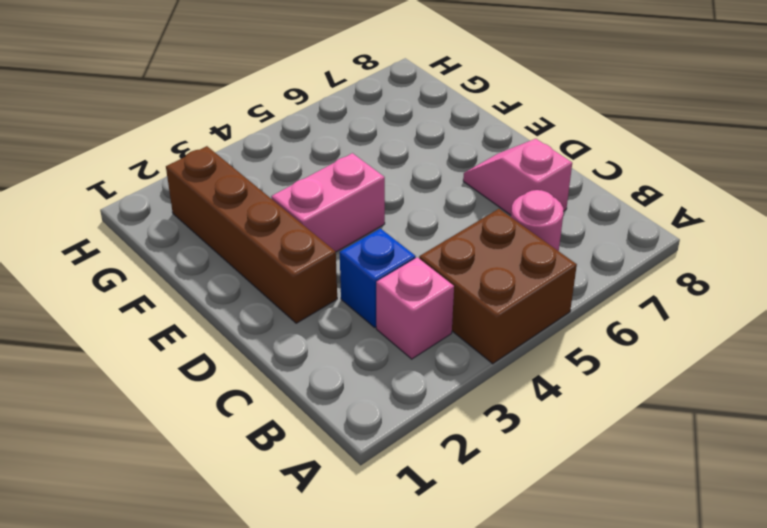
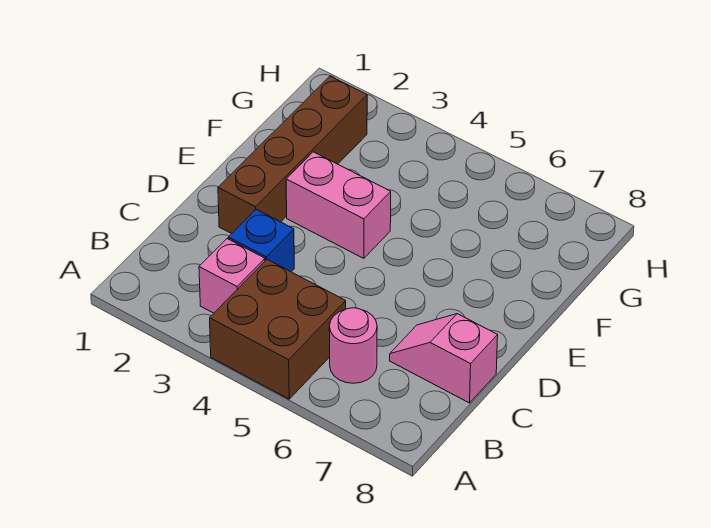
pink 1x2 slope [463,139,572,215] -> pink 1x2 slope turned to [390,314,498,403]

